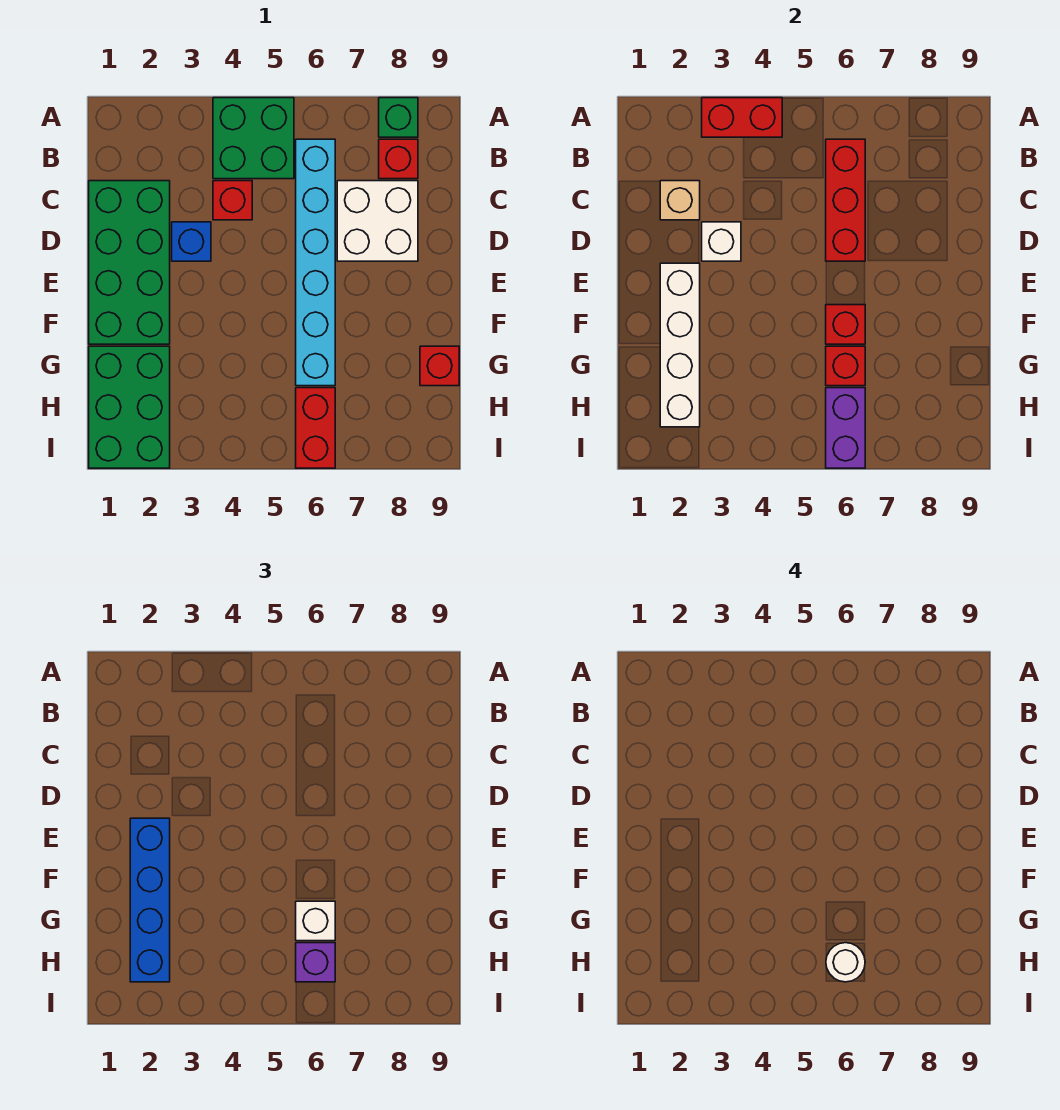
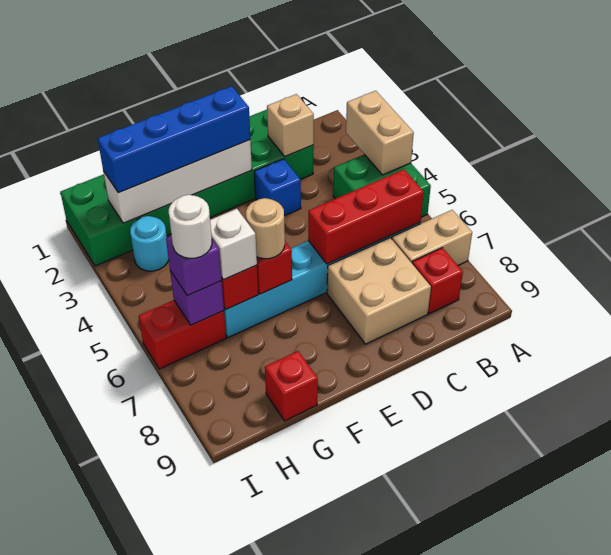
red 1x2 brick [702,98,782,137] -> tan 1x2 brick [346,91,414,175]
none -> tan 1x2 brick [392,210,472,265]
green 1x1 brick [379,98,418,137] -> none
red 1x1 brick [213,181,252,220] -> none
white 2x2 brick [337,181,418,261] -> tan 2x2 brick [327,238,431,344]
white 1x1 brick [702,222,741,261] -> none
none -> tan 1x1 round brick [246,198,285,259]
none -> cyan 1x1 round brick [130,216,169,271]
purple 1x2 brick [826,388,865,468] -> purple 1x1 brick [170,271,224,325]

